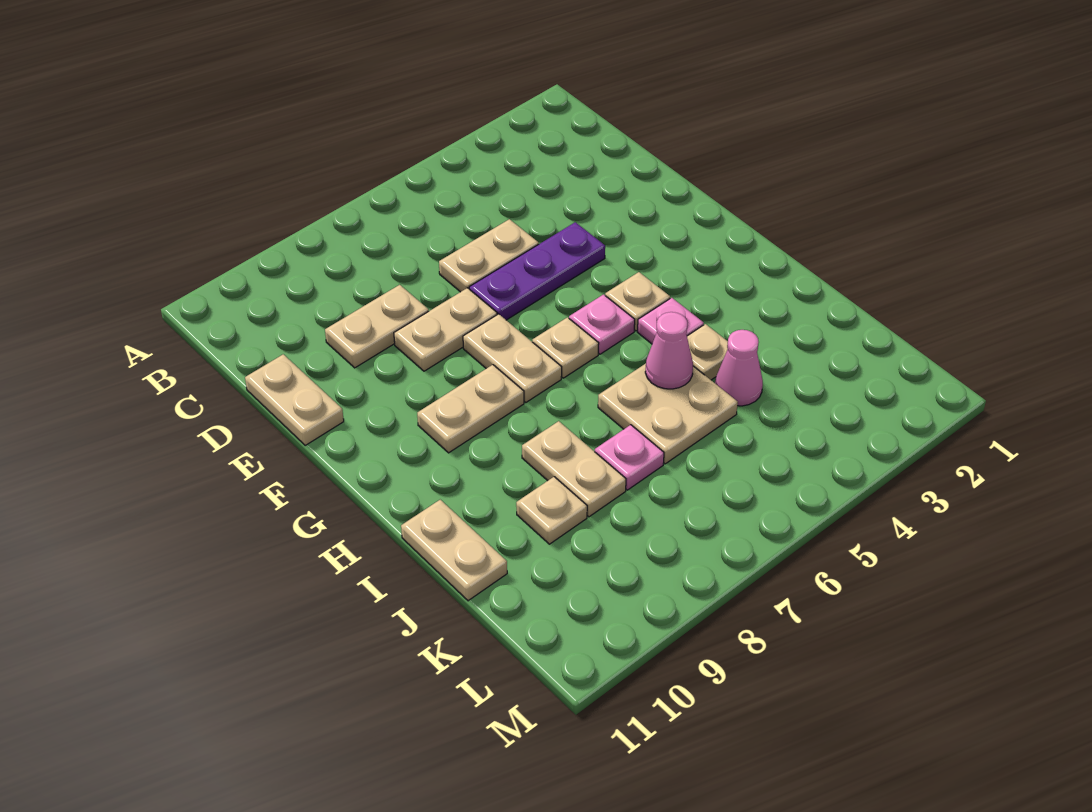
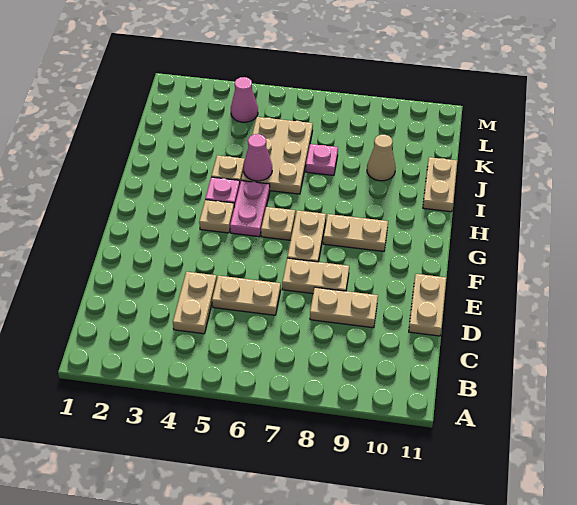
purple 1x3 plate [469,222,605,320] -> none
pink 1x1 plate [569,295,635,354] -> pink 1x2 plate [230,181,270,237]
tan 2x2 plate [598,364,738,464] -> tan 2x3 plate [241,117,313,194]
tan 1x2 plate [522,421,626,517] -> tan 1x2 plate moved to [173,272,217,334]
pink 1x1 cone [715,330,763,406] -> pink 1x1 cone moved to [231,77,258,122]
tan 1x1 plate [516,477,587,544] -> tan 1x1 cone [367,135,396,181]

